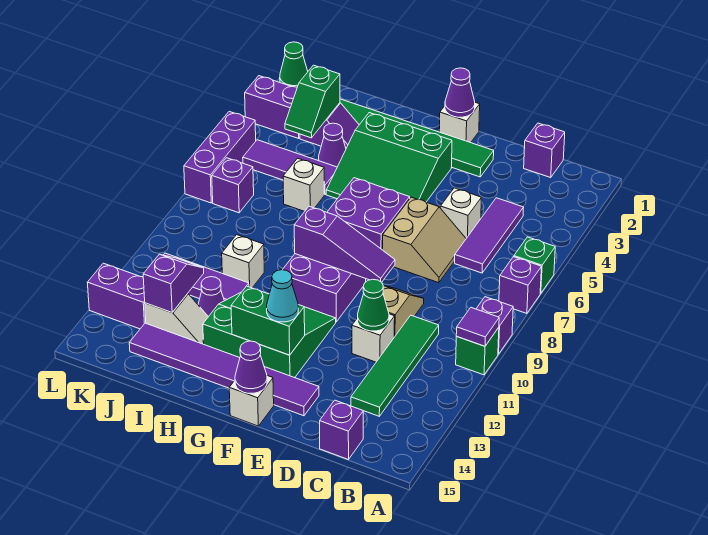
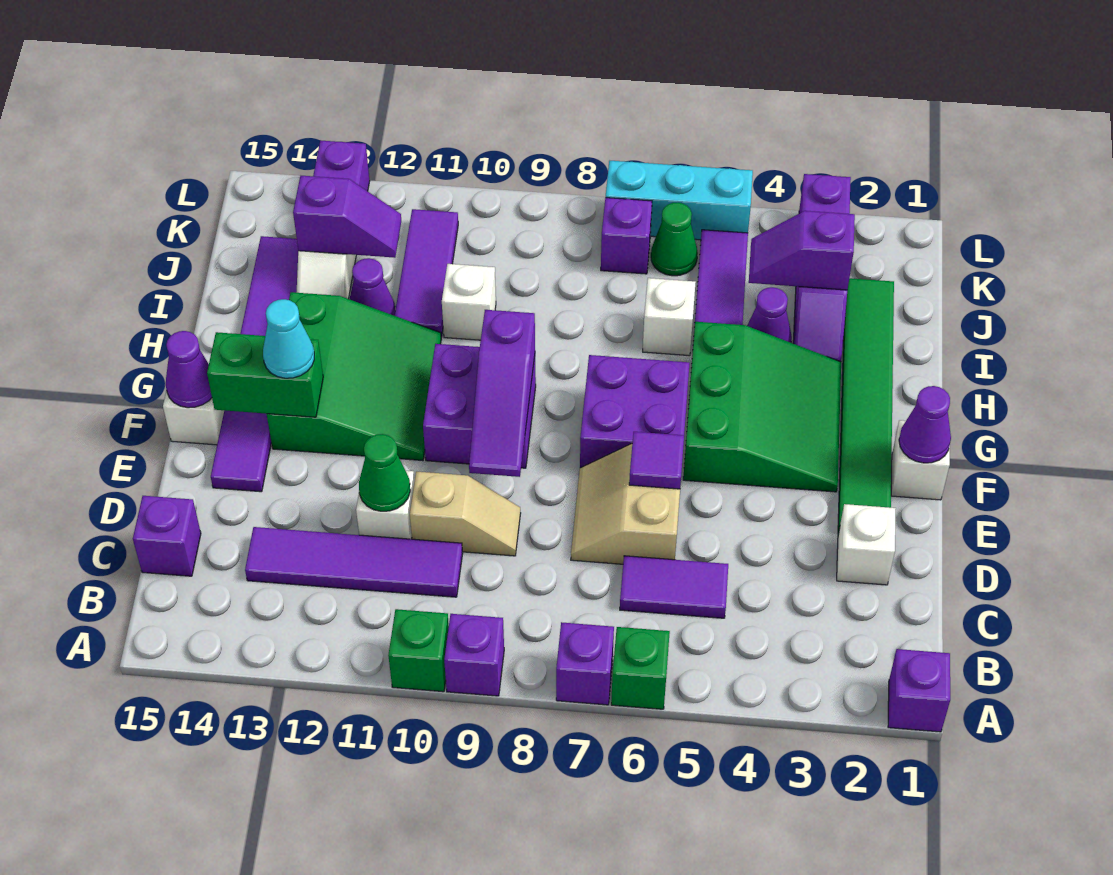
purple 1x1 tile [456,308,499,346] -> purple 1x1 tile moved to [629,432,684,489]
purple 1x1 brick [524,123,565,177] -> purple 1x1 brick moved to [888,649,950,732]
purple 1x3 tile [455,198,524,273] -> purple 1x2 tile [620,556,728,618]
green 1x4 tile [351,315,439,416] -> purple 1x4 tile [245,527,463,597]
white 1x1 brick [440,188,481,238] -> white 1x1 brick moved to [837,504,896,585]
tan 2x2 slope [382,197,466,283] -> tan 2x2 slope turned to [571,444,680,564]
green 3x3 slope [326,113,452,202] -> green 3x3 slope turned to [683,322,841,492]
green 1x2 brick [231,286,305,355] -> green 1x2 brick turned to [207,332,323,417]
green 1x2 slope [285,65,340,138] -> purple 1x2 slope [749,211,855,290]
green 1x1 cone [280,42,308,87] -> green 1x1 cone moved to [651,202,698,276]
purple 1x3 brick [184,112,256,203] -> cyan 1x3 brick [606,161,753,240]

